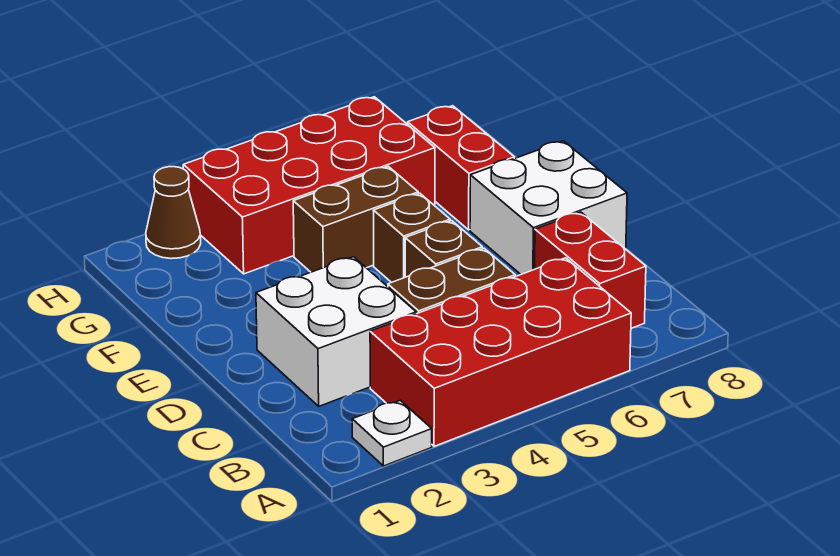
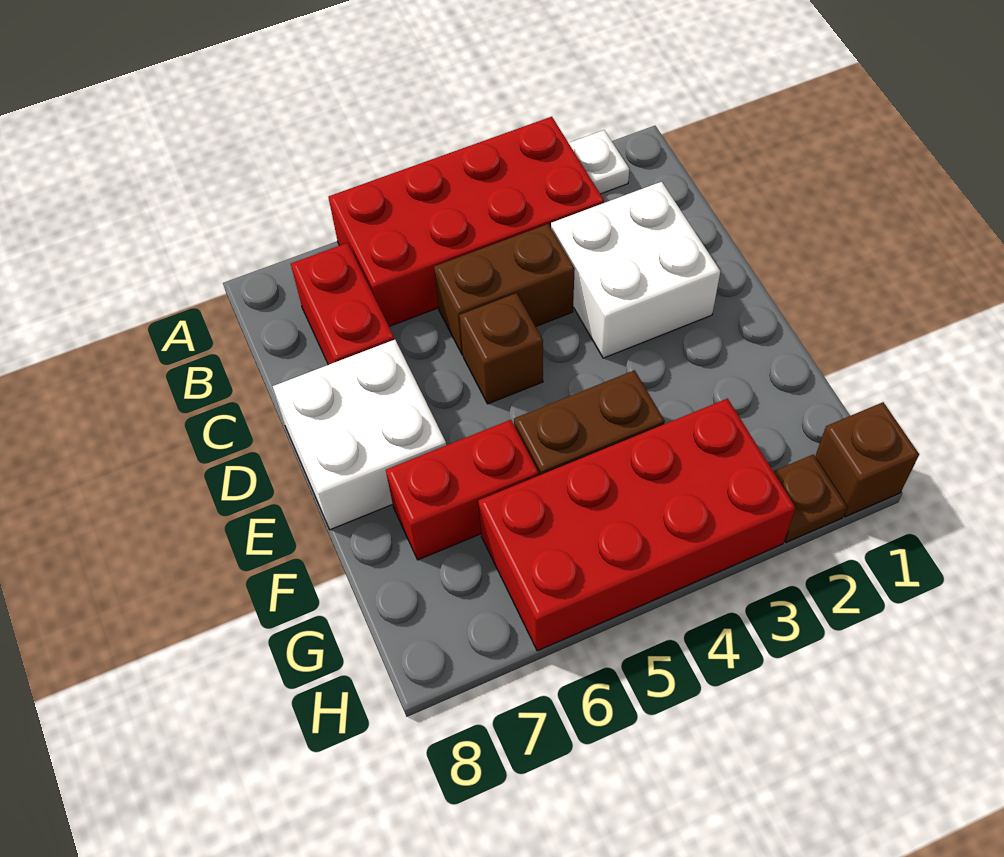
brown 1x1 brick [373,193,450,283] -> brown 1x1 brick moved to [815,402,919,517]
red 1x2 brick [408,106,514,230] -> red 1x2 brick turned to [386,420,539,560]
brown 1x1 cone [146,167,201,259] -> brown 1x1 plate [773,454,847,543]

